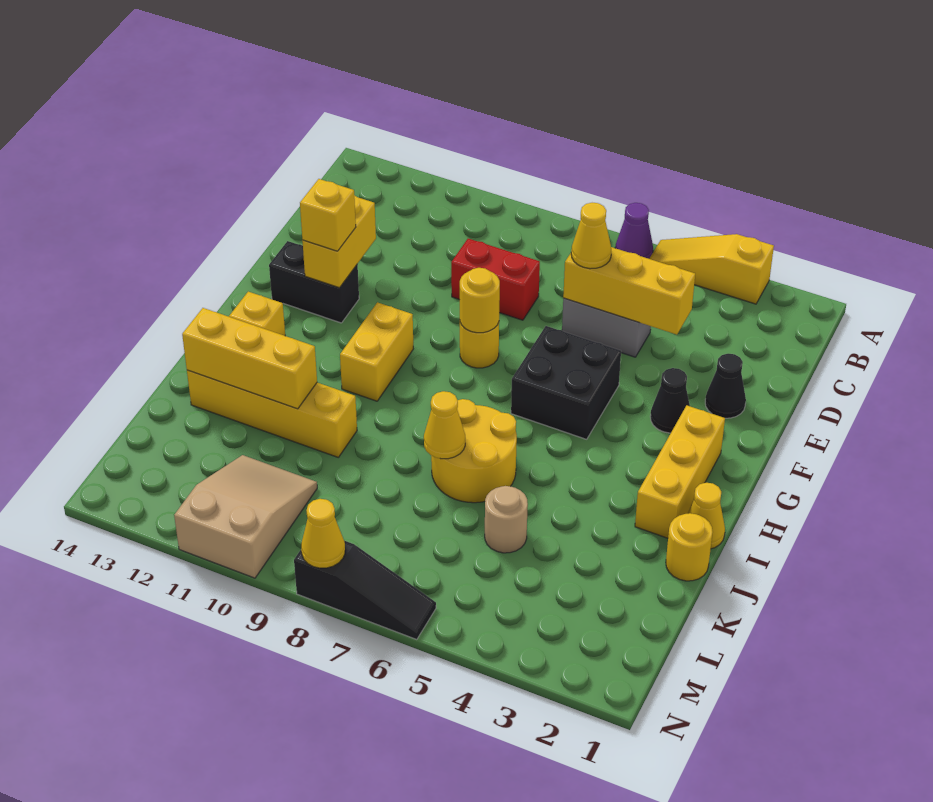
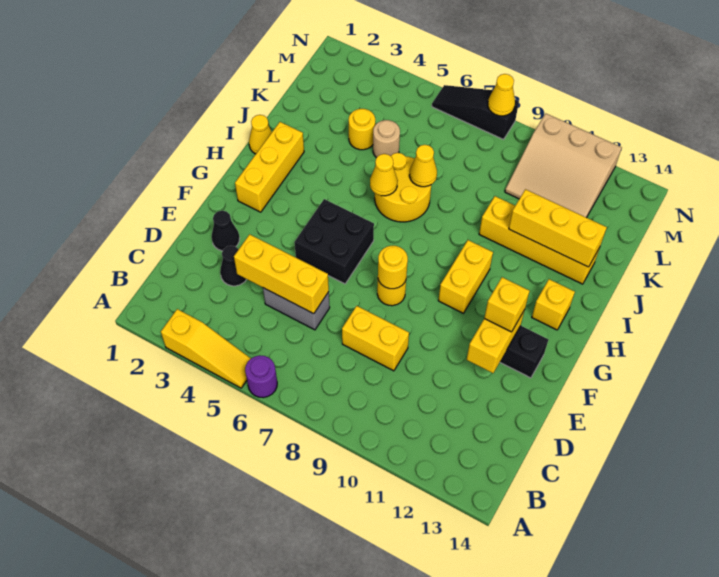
purple 1x1 cone [615,203,653,259] -> purple 1x1 round brick [245,355,277,398]
yellow 1x1 cone [571,203,611,269] -> yellow 1x1 cone moved to [370,154,398,196]
red 1x2 brick [451,239,540,320] -> yellow 1x2 brick [342,306,409,371]
black 1x1 cone [650,368,690,433] -> black 1x1 cone moved to [220,246,247,286]
yellow 1x1 round brick [666,513,713,581] -> yellow 1x1 round brick moved to [349,109,375,150]
tan 2x3 slope [174,455,317,578] -> tan 3x3 slope [505,114,622,218]

